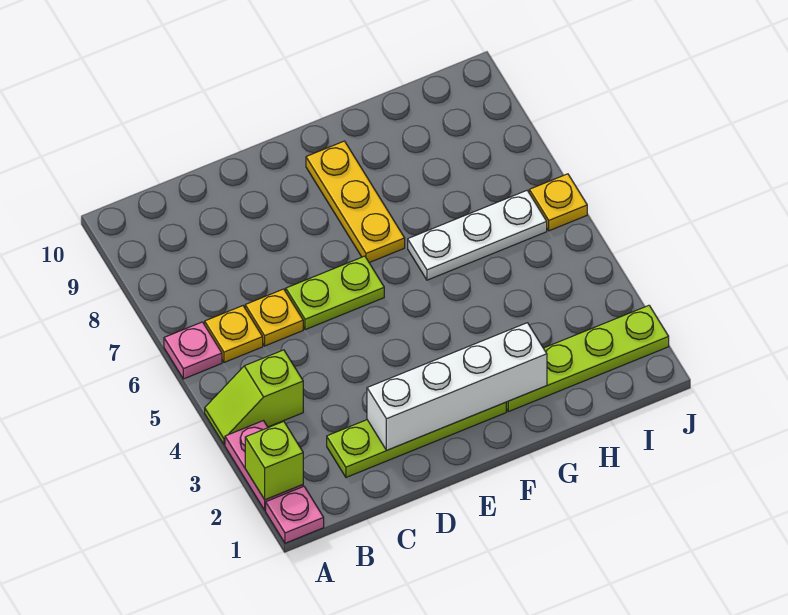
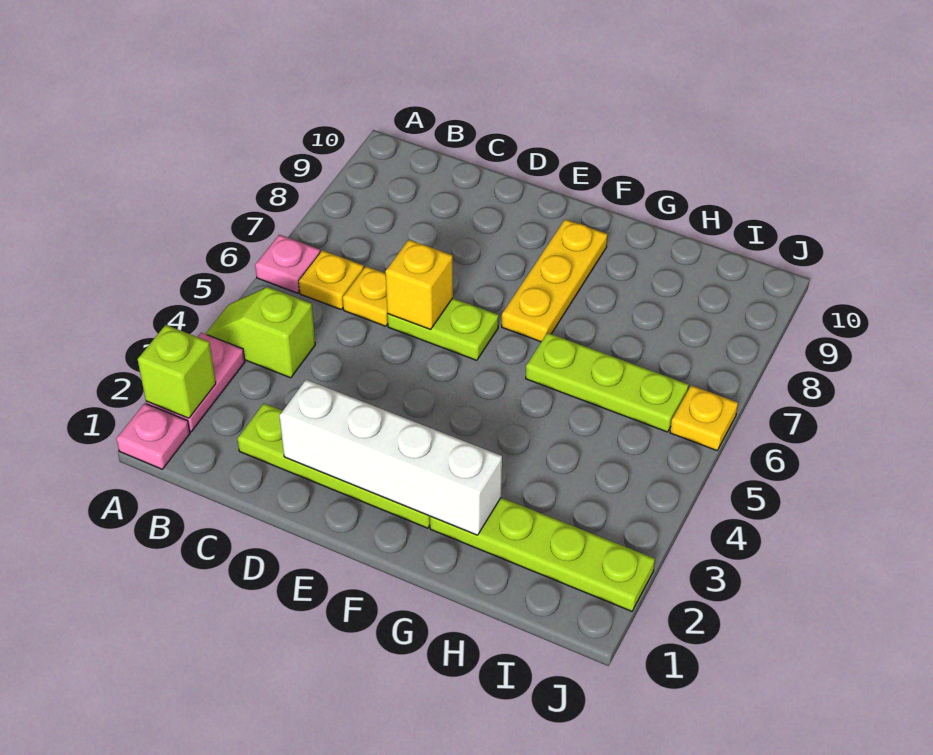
none -> yellow 1x1 brick [385,240,453,329]
white 1x3 plate [408,191,547,280] -> lime 1x3 plate [526,333,689,432]

